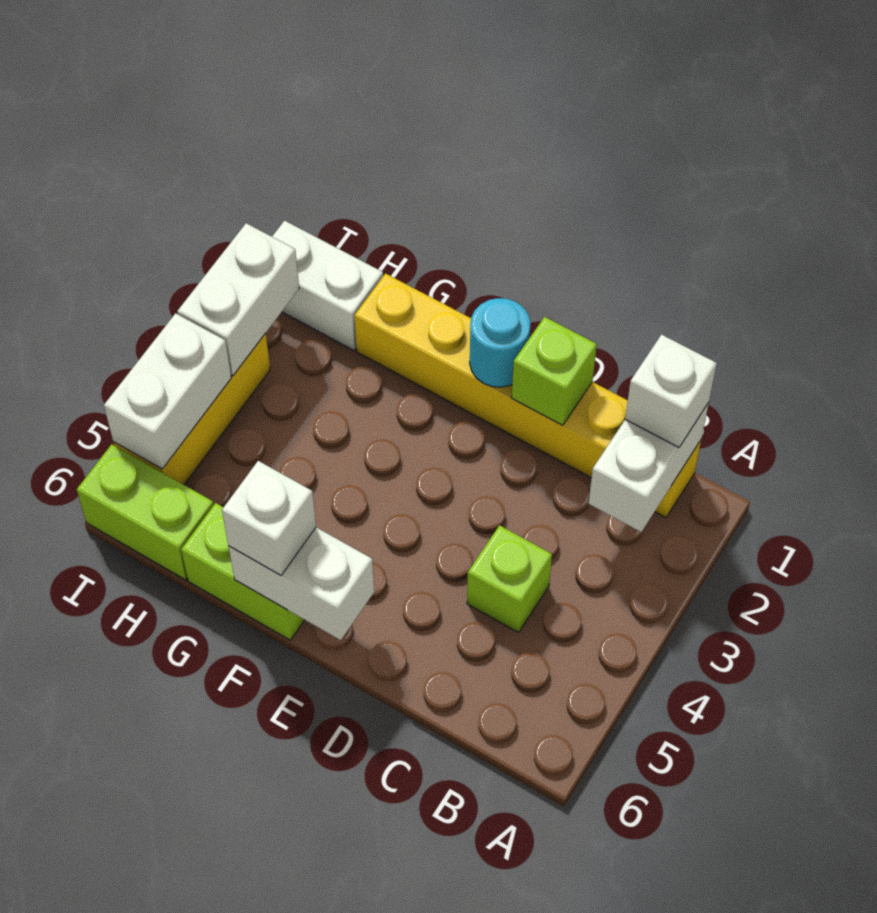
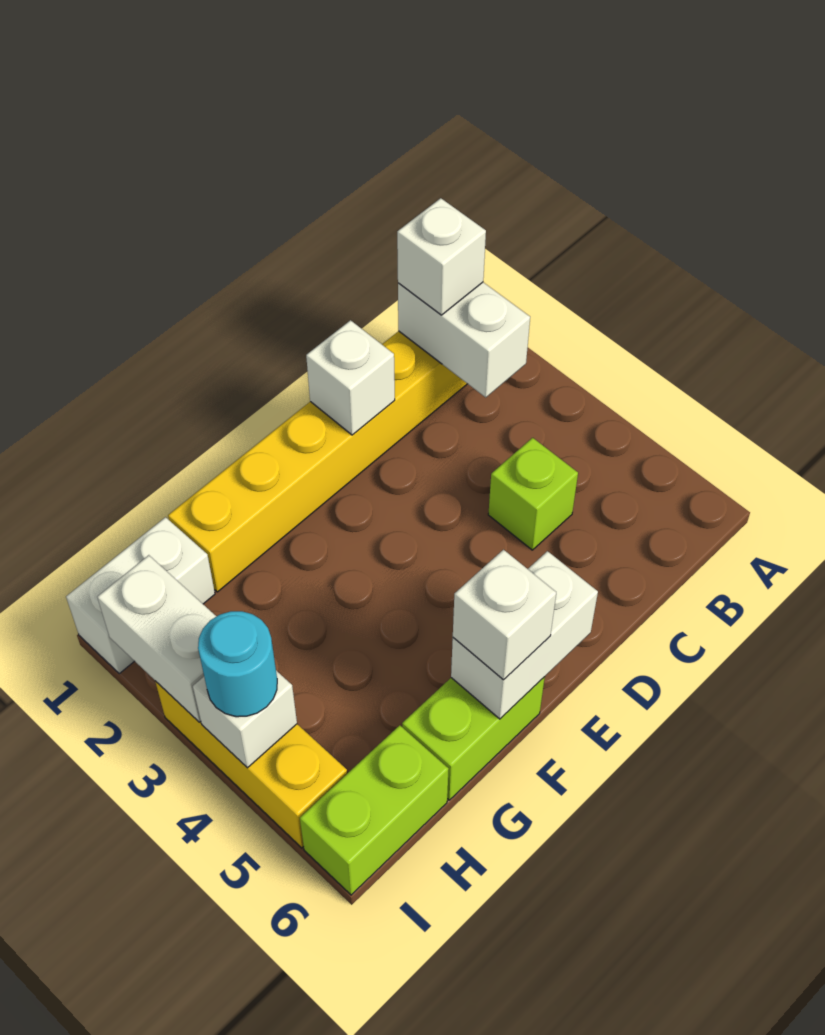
lime 1x1 brick [512,317,597,426] -> white 1x1 brick [306,320,395,435]
cyan 1x1 round brick [470,298,531,387] -> cyan 1x1 round brick moved to [198,611,277,717]
white 1x2 brick [104,313,231,469] -> white 1x1 brick [193,671,297,768]

